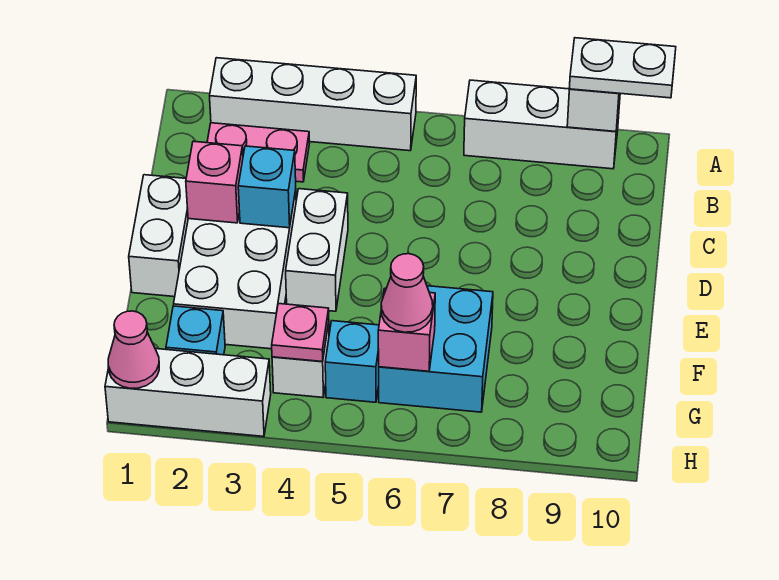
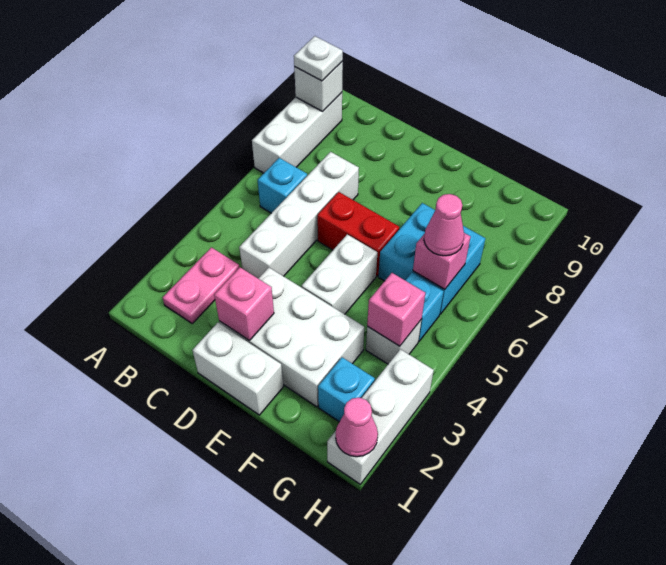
white 1x4 brick [210,58,416,151] -> white 1x4 brick moved to [239,152,359,278]
white 1x2 plate [569,38,676,98] -> white 1x1 plate [294,36,343,81]
cyan 1x1 brick [238,146,296,228] -> cyan 1x1 brick moved to [258,158,307,213]
white 1x2 brick [286,189,348,311] -> white 1x2 brick turned to [302,234,377,314]
none -> red 1x2 brick [317,192,399,276]
pink 1x1 plate [272,304,329,362] -> pink 1x1 brick [367,273,425,346]

